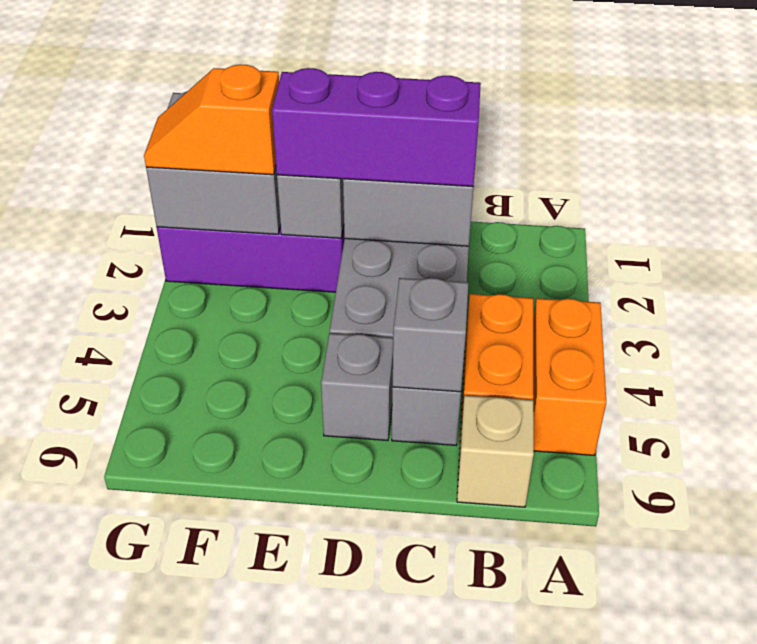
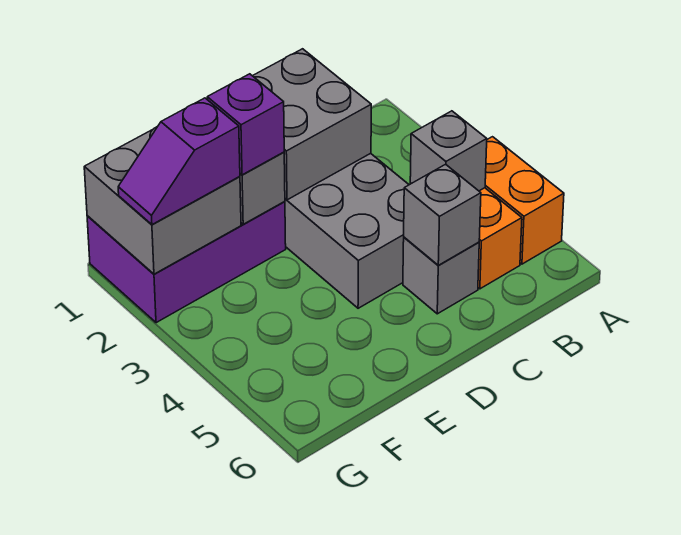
tan 1x1 brick [457,395,534,507] -> none
purple 1x3 brick [272,68,481,187] -> purple 1x1 brick [207,74,284,175]
grey 1x1 brick [321,333,393,441] -> grey 1x1 brick moved to [410,111,487,191]
orange 1x2 slope [144,64,279,175] -> purple 1x2 slope [118,98,240,224]

